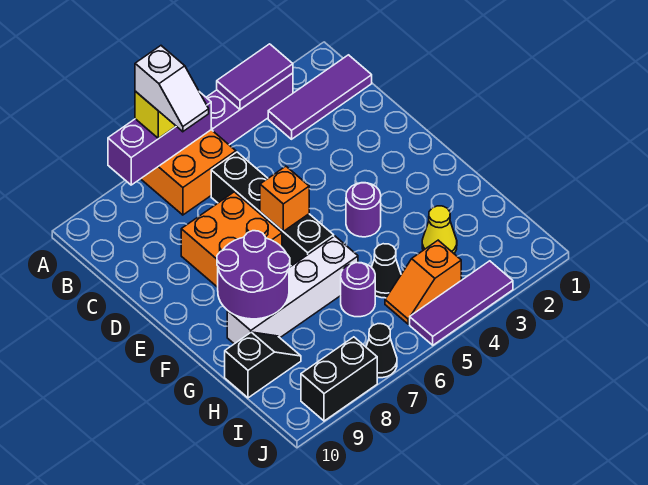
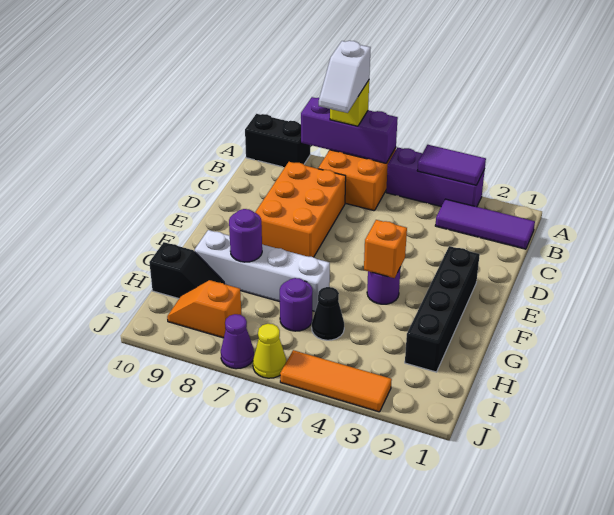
black 1x4 brick [211,152,334,266] -> black 1x4 brick moved to [405,246,480,372]
orange 2x2 brick [181,192,282,287] -> orange 2x3 brick [255,162,346,257]
orange 1x1 brick [260,166,309,231] -> orange 1x1 brick moved to [364,220,407,278]
purple 2x2 round brick [217,231,290,319] -> purple 1x1 round brick [229,209,262,262]
yellow 1x1 cone [422,206,457,254] -> yellow 1x1 cone moved to [253,324,286,378]
orange 1x2 slope [385,240,461,324] -> orange 1x2 slope moved to [167,280,241,338]
purple 1x3 tile [410,261,513,345] -> orange 1x3 tile [280,350,392,412]
black 1x1 cone [366,324,397,378] -> purple 1x1 cone [221,314,254,369]
black 1x2 brick [301,337,377,421] -> black 1x2 brick moved to [245,114,310,167]

